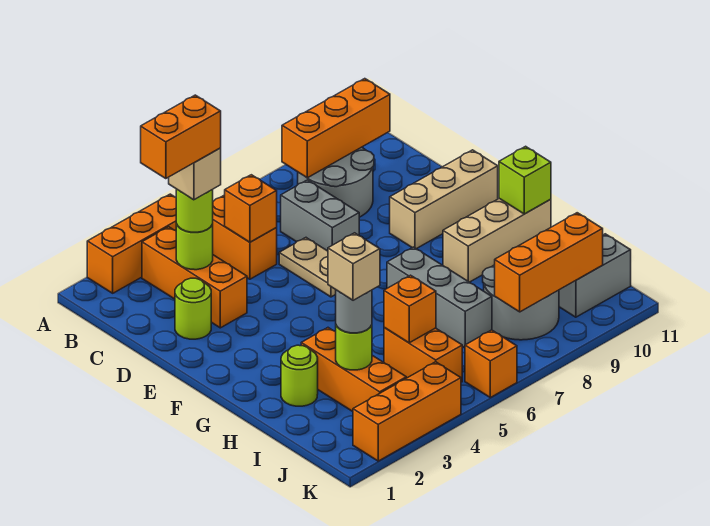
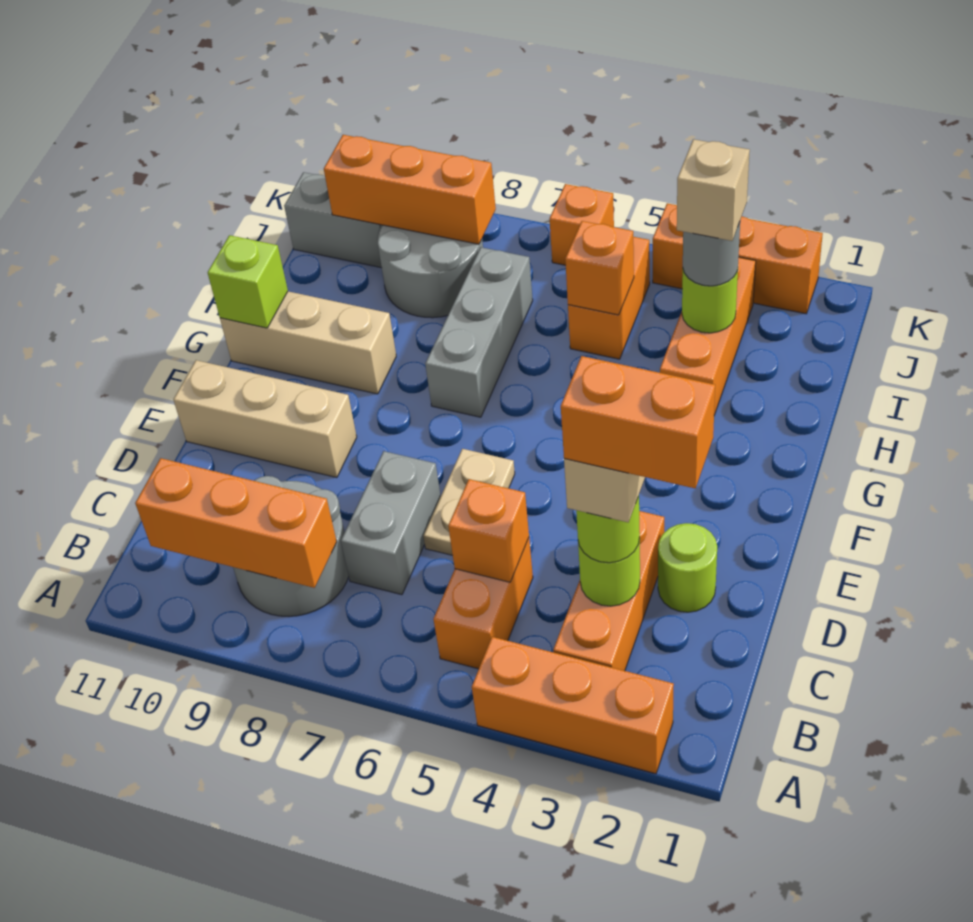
lime 1x1 round brick [281,345,318,406] -> none

